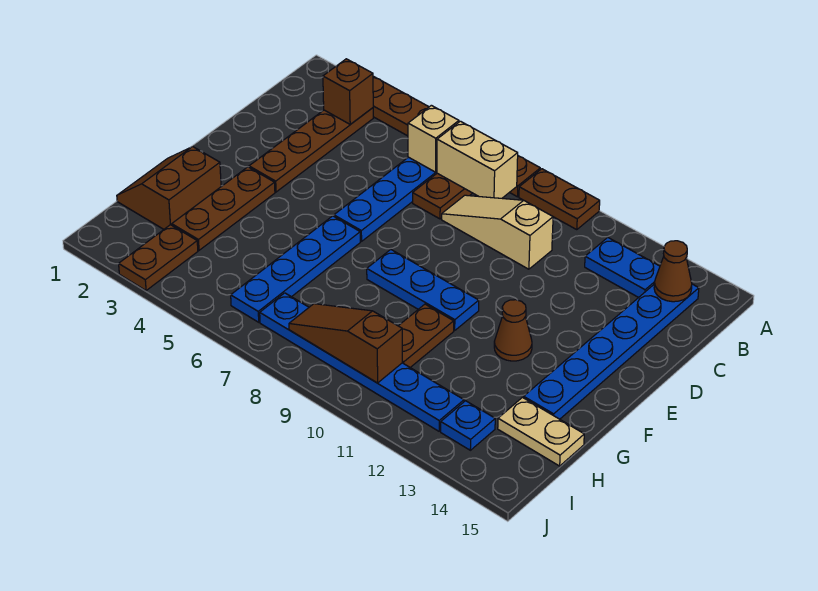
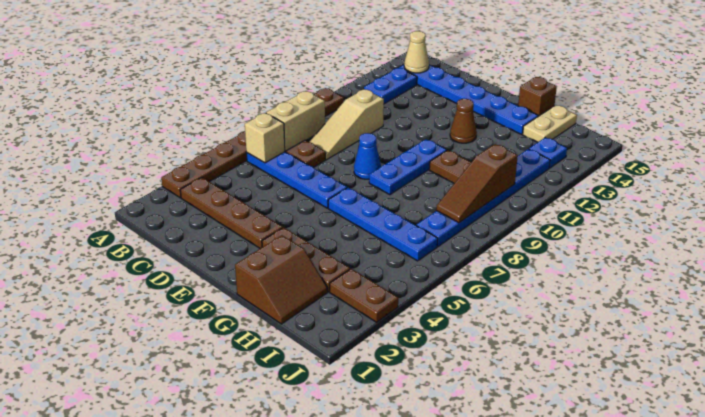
brown 1x1 brick [323,59,373,124] -> brown 1x1 brick moved to [518,77,557,116]
brown 1x1 cone [654,241,692,302] -> tan 1x1 cone [404,31,429,73]
none -> blue 1x1 cone [354,133,381,179]
brown 2x2 slope [117,147,221,229] -> brown 2x2 slope turned to [235,235,328,324]

